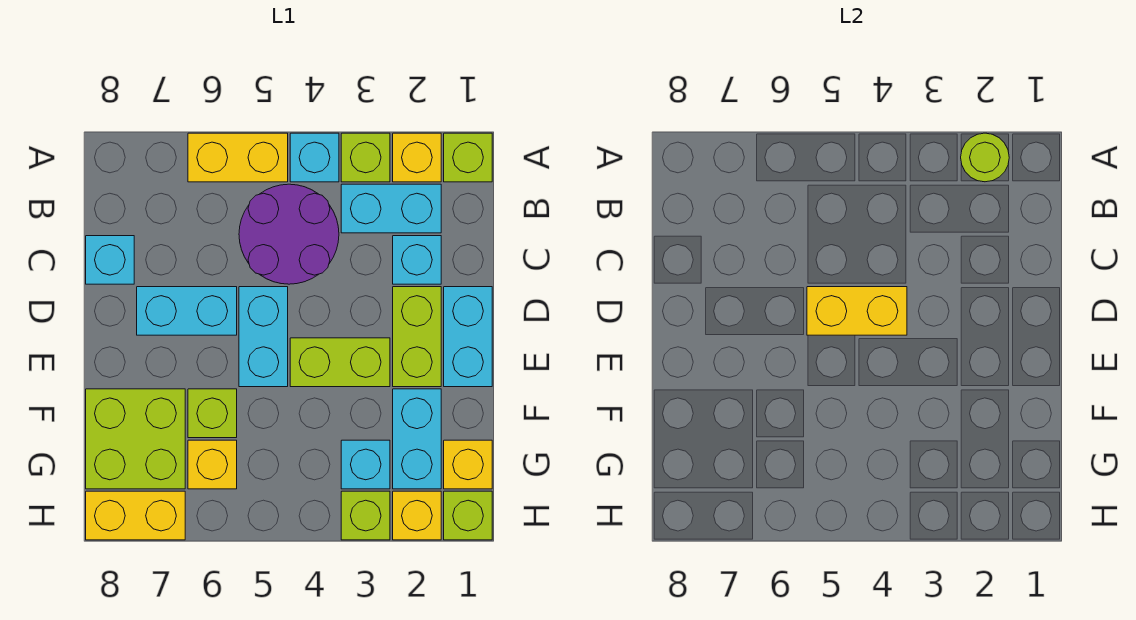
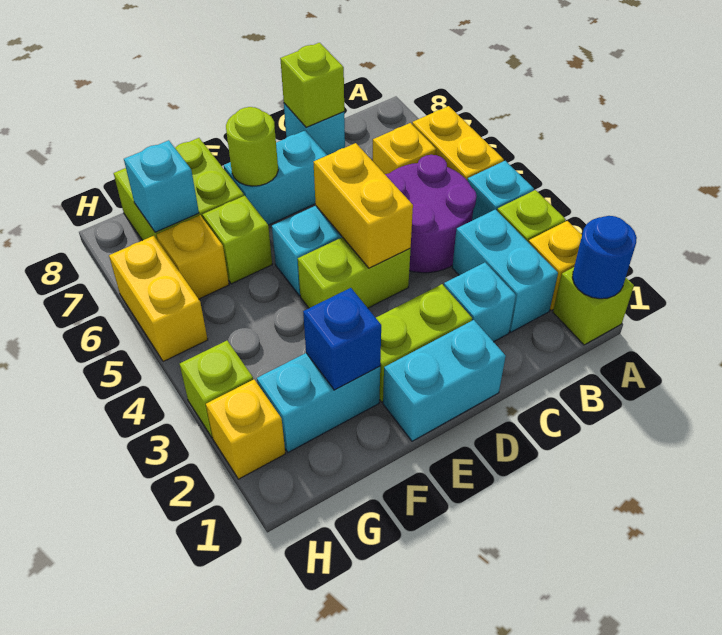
none -> blue 1x1 round brick [572,216,637,299]
lime 1x1 round brick [961,133,1009,182] -> lime 1x1 round brick moved to [226,107,278,186]
cyan 1x2 brick [137,287,237,335] -> cyan 1x2 brick turned to [224,130,327,225]
lime 1x2 brick [290,338,390,387] -> lime 1x2 brick turned to [298,237,411,308]
none -> blue 1x1 brick [303,288,381,390]
yellow 1x1 brick [444,440,492,489] -> yellow 1x1 brick moved to [373,123,436,174]
cyan 1x1 brick [341,440,390,489] -> cyan 1x1 brick moved to [124,140,199,232]
lime 1x1 brick [444,491,492,540] -> lime 1x1 brick moved to [280,43,344,127]
yellow 1x2 brick [86,491,185,540] -> yellow 1x2 brick moved to [109,236,208,362]

